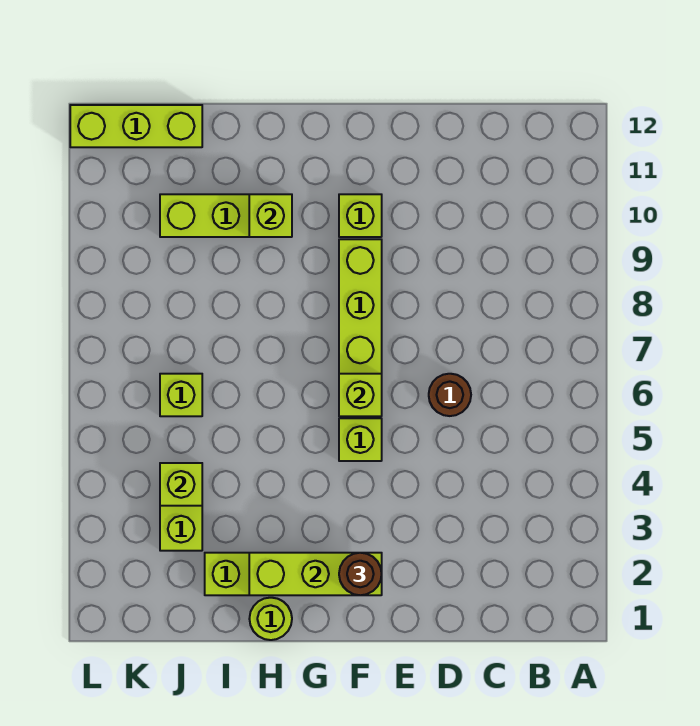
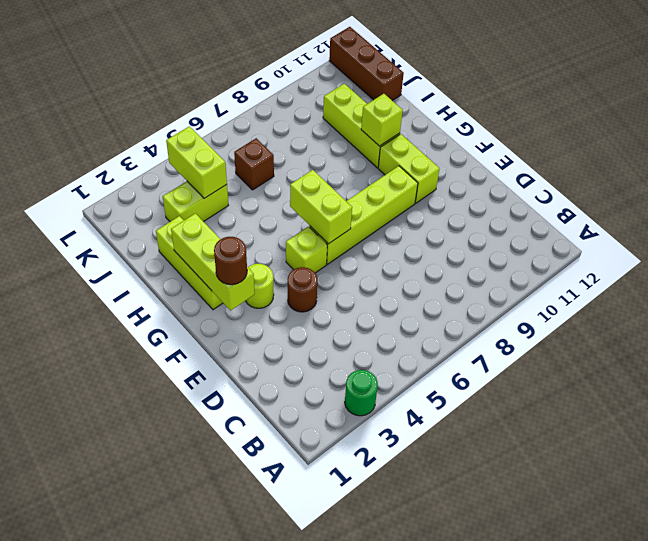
none -> green 1x1 round brick [345,370,378,416]
brown 1x1 round brick [429,374,471,416] -> brown 1x1 round brick moved to [288,267,317,312]
lime 1x1 brick [339,374,382,416] -> lime 1x2 brick [290,170,352,244]
lime 1x1 brick [339,194,382,237] -> lime 1x2 brick [378,134,440,203]
lime 1x1 round brick [249,598,292,640] -> lime 1x1 round brick moved to [246,264,274,308]
lime 1x1 brick [160,463,202,506] -> lime 1x2 brick [166,126,227,198]
lime 1x1 brick [160,374,202,416] -> brown 1x1 brick [234,138,274,190]
lime 1x3 brick [70,105,202,147] -> brown 1x3 brick [329,27,404,100]

